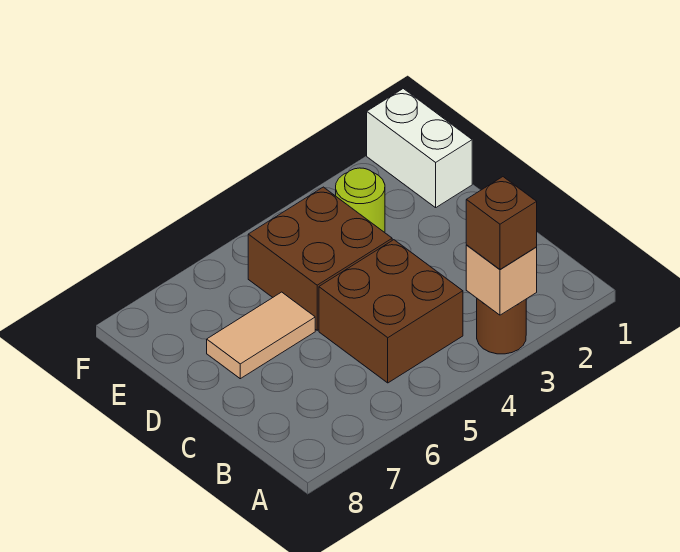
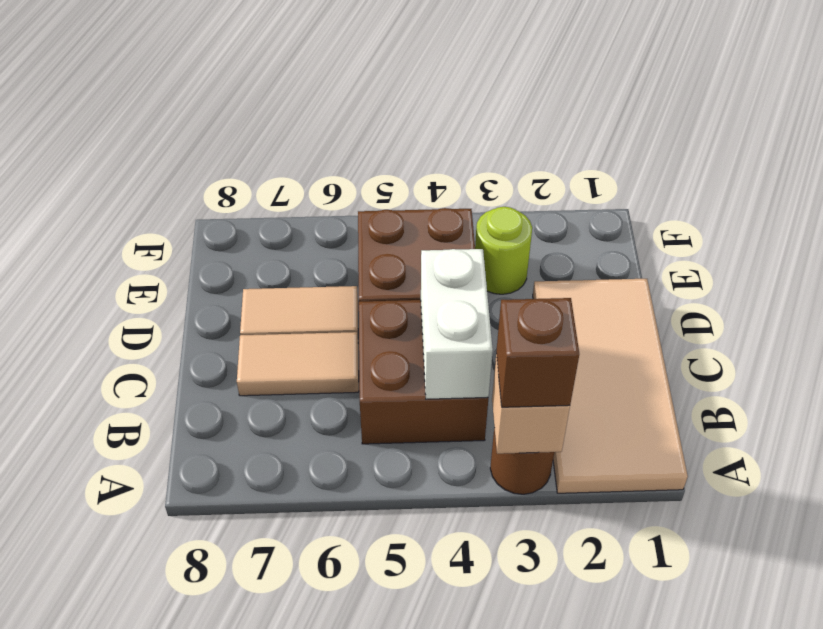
none -> tan 2x4 tile [533,279,688,493]
none -> tan 1x2 tile [237,332,359,396]
white 1x2 brick [367,89,472,208] -> white 1x2 brick moved to [421,249,493,399]

